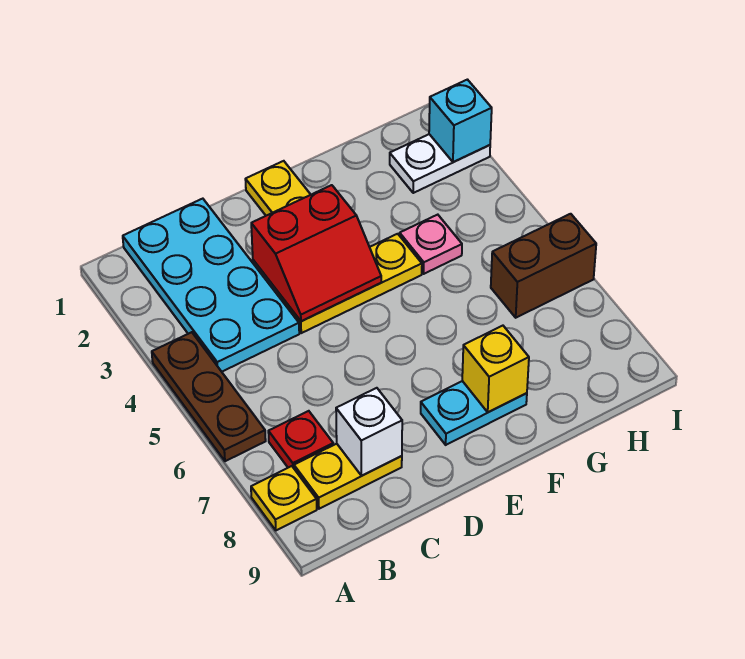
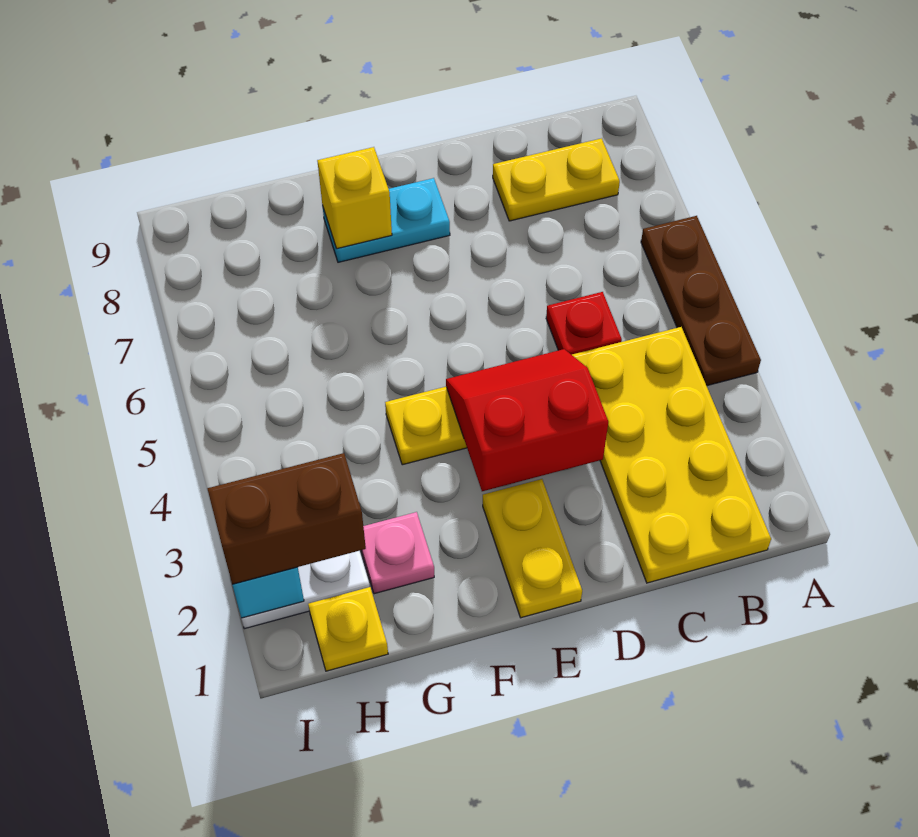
yellow 1x1 plate [251,466,317,530] -> yellow 1x1 plate moved to [308,587,388,671]
cyan 2x4 plate [123,199,299,372] -> yellow 2x4 plate [572,327,771,583]
red 1x1 plate [268,411,333,468] -> red 1x1 plate moved to [546,292,622,355]
white 1x1 brick [336,388,402,476] -> none
pink 1x1 plate [400,215,462,274] -> pink 1x1 plate moved to [361,512,434,594]
brown 1x2 brick [491,214,596,318] -> brown 1x2 brick moved to [207,453,366,585]

